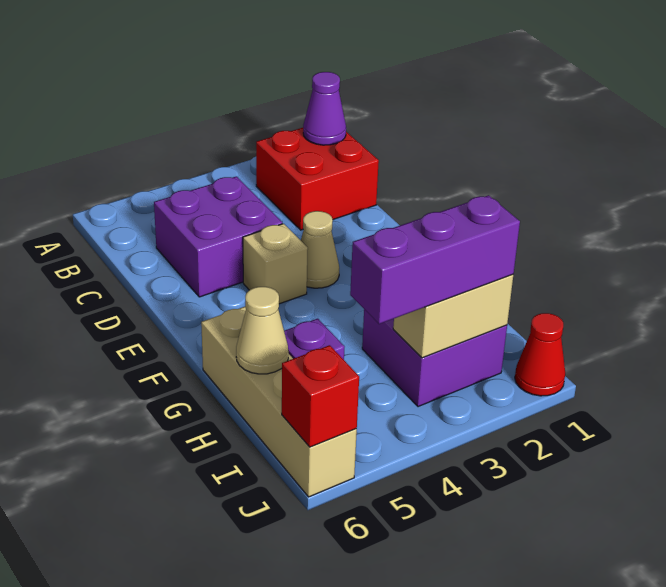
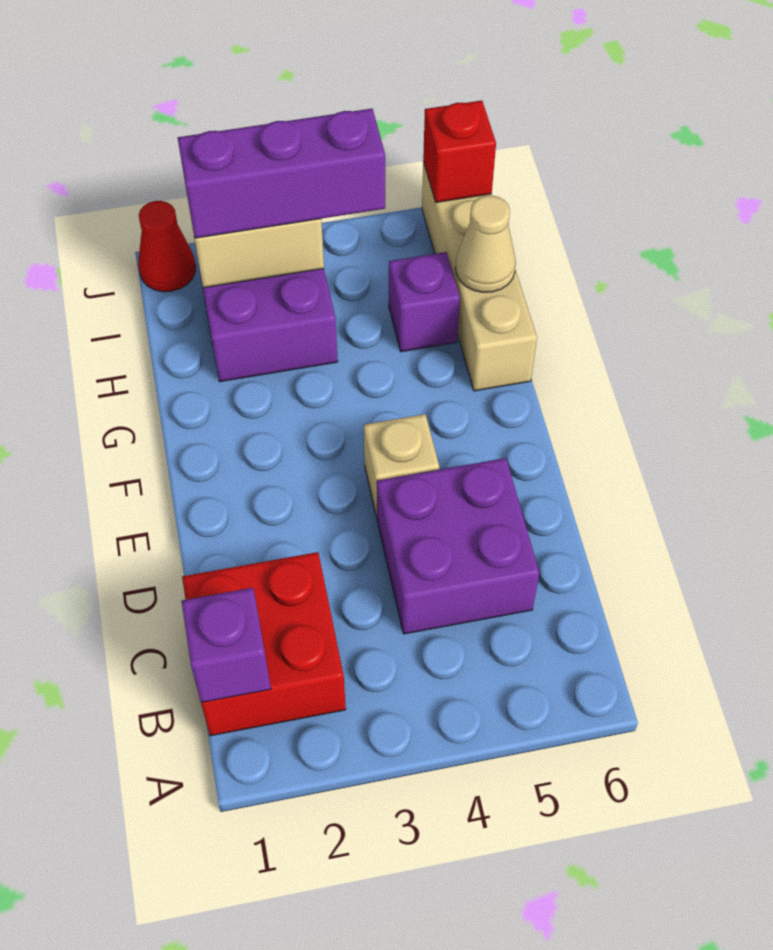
purple 1x1 cone [303,72,346,145] -> purple 1x1 brick [182,588,271,703]
tan 1x1 cone [301,211,339,288] -> none

